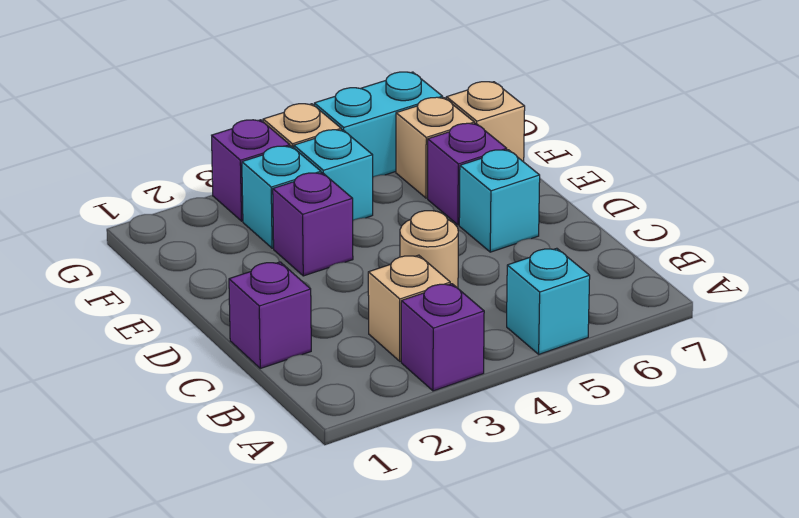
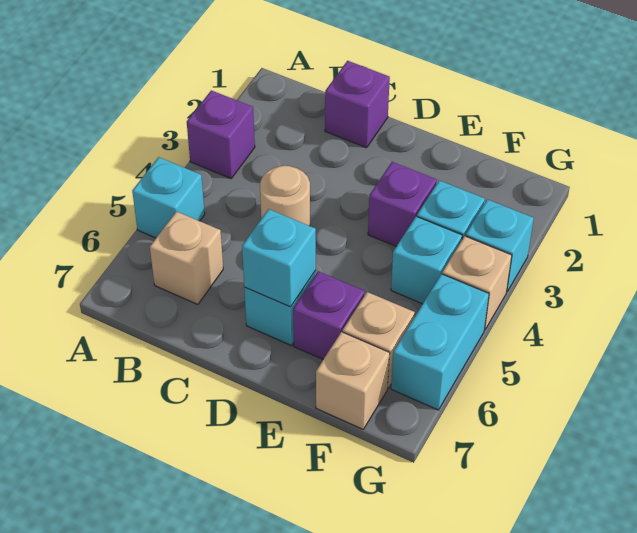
tan 1x1 brick [368,255,450,361] -> tan 1x1 brick moved to [150,212,223,304]
none -> cyan 1x1 brick [242,209,316,307]
purple 1x1 brick [212,120,290,221] -> cyan 1x1 brick [466,199,534,291]

